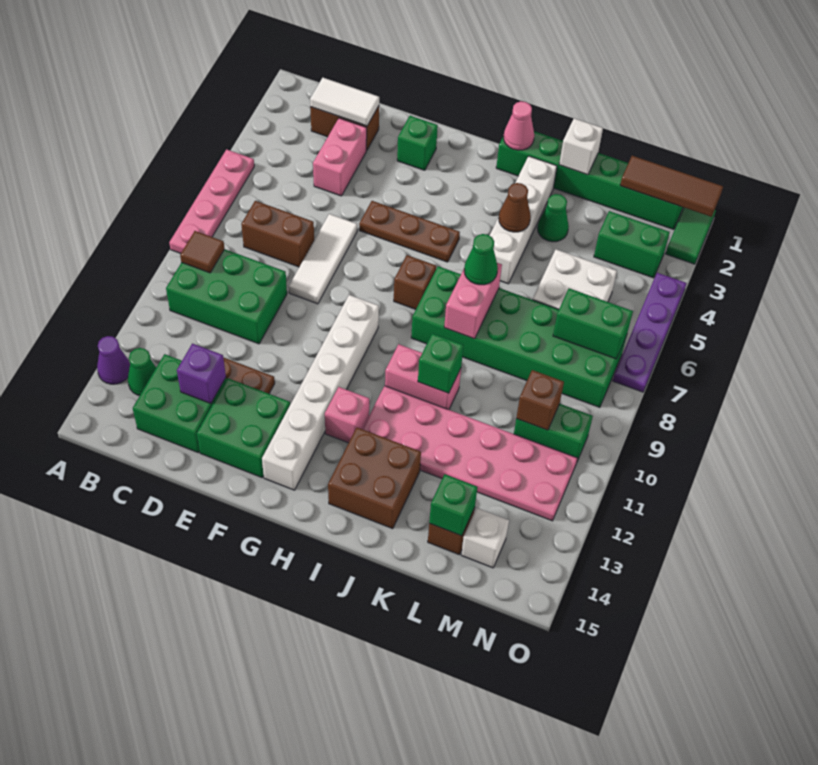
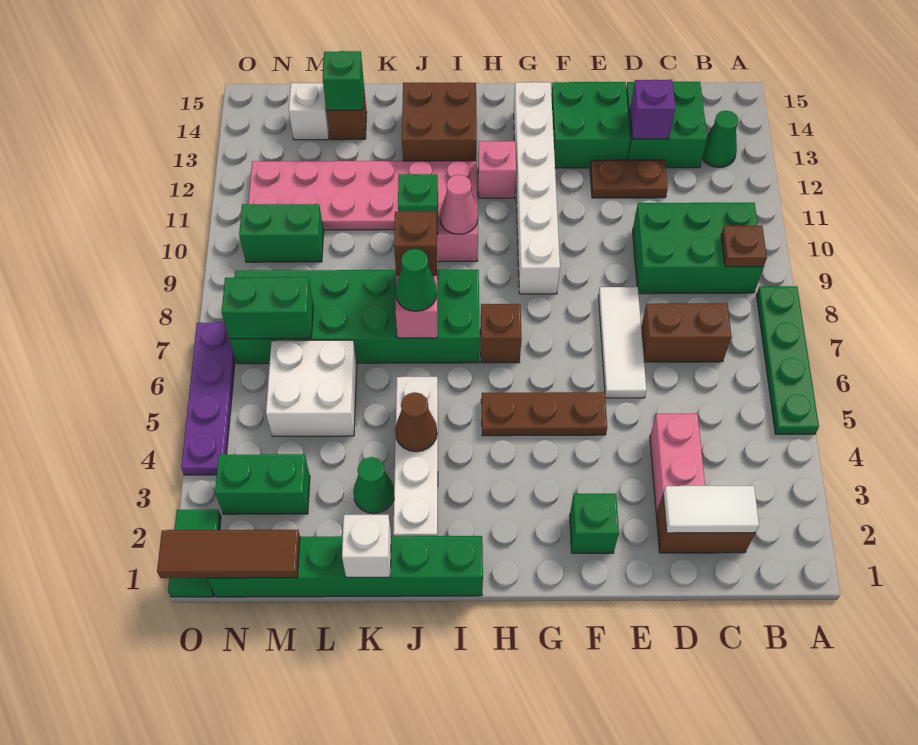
pink 1x4 plate [169,149,254,253] -> green 1x4 plate [756,286,819,434]
purple 1x1 cone [97,336,130,384] -> none
brown 1x1 tile [180,231,225,273] -> brown 1x1 plate [721,226,767,267]
pink 1x1 cone [504,101,534,150] -> pink 1x1 cone moved to [440,175,478,234]
brown 1x1 brick [516,370,564,430] -> brown 1x1 brick moved to [394,212,437,275]

